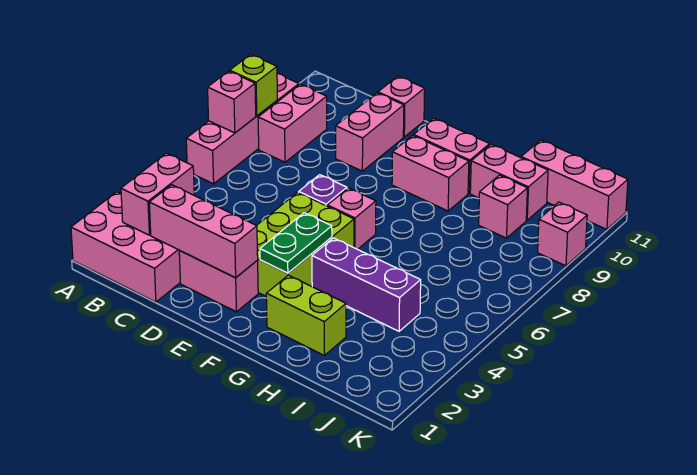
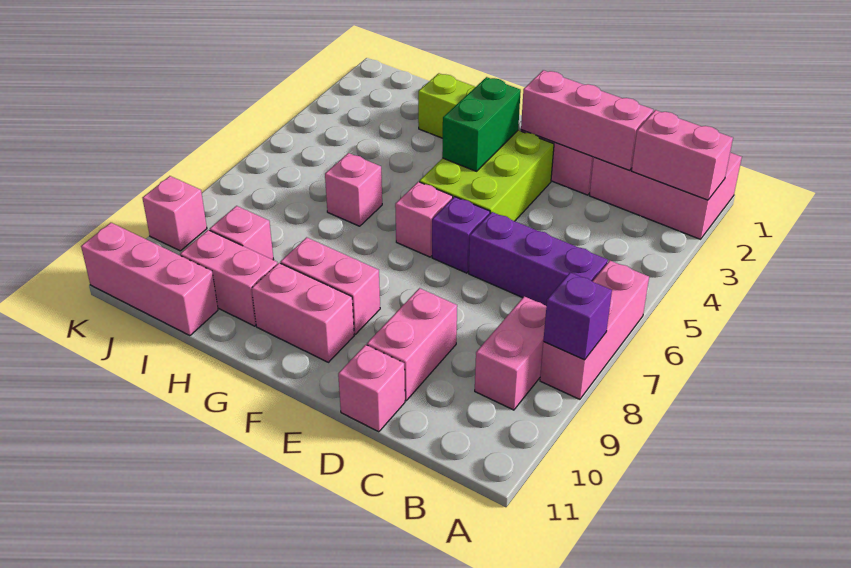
pink 1x4 brick [186,73,299,184] -> pink 1x3 brick [540,261,649,399]
pink 1x1 brick [208,71,256,133] -> pink 1x1 brick moved to [325,153,382,226]
lime 1x1 brick [230,54,277,116] -> purple 1x1 brick [543,272,612,360]
pink 1x2 brick [121,153,194,235] -> pink 1x2 brick turned to [632,110,733,200]
green 1x2 plate [260,213,332,273] -> green 1x2 brick [442,77,521,171]
purple 1x3 brick [312,238,421,331] -> purple 1x3 brick moved to [469,212,608,306]

